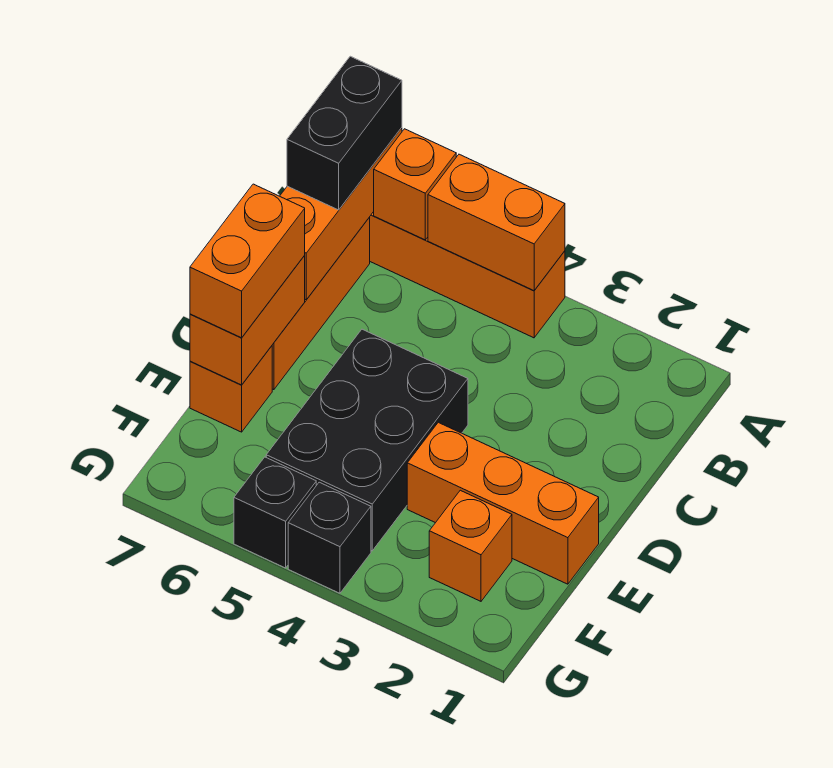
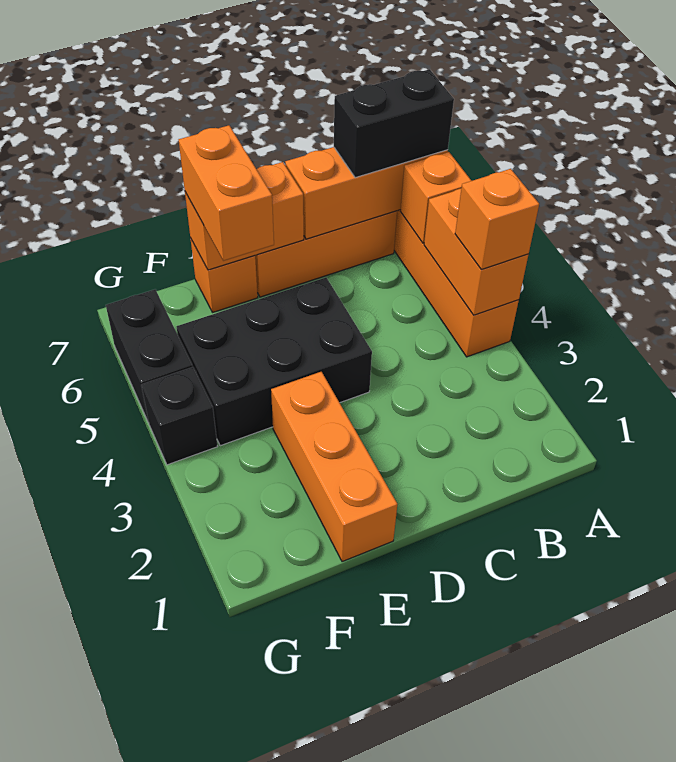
orange 1x2 brick [190,184,305,338] -> orange 1x2 brick turned to [179,125,274,261]
orange 1x1 brick [429,490,512,601] -> orange 1x1 brick moved to [455,169,539,270]
black 1x1 brick [234,457,316,568] -> black 1x2 brick [106,290,193,423]

